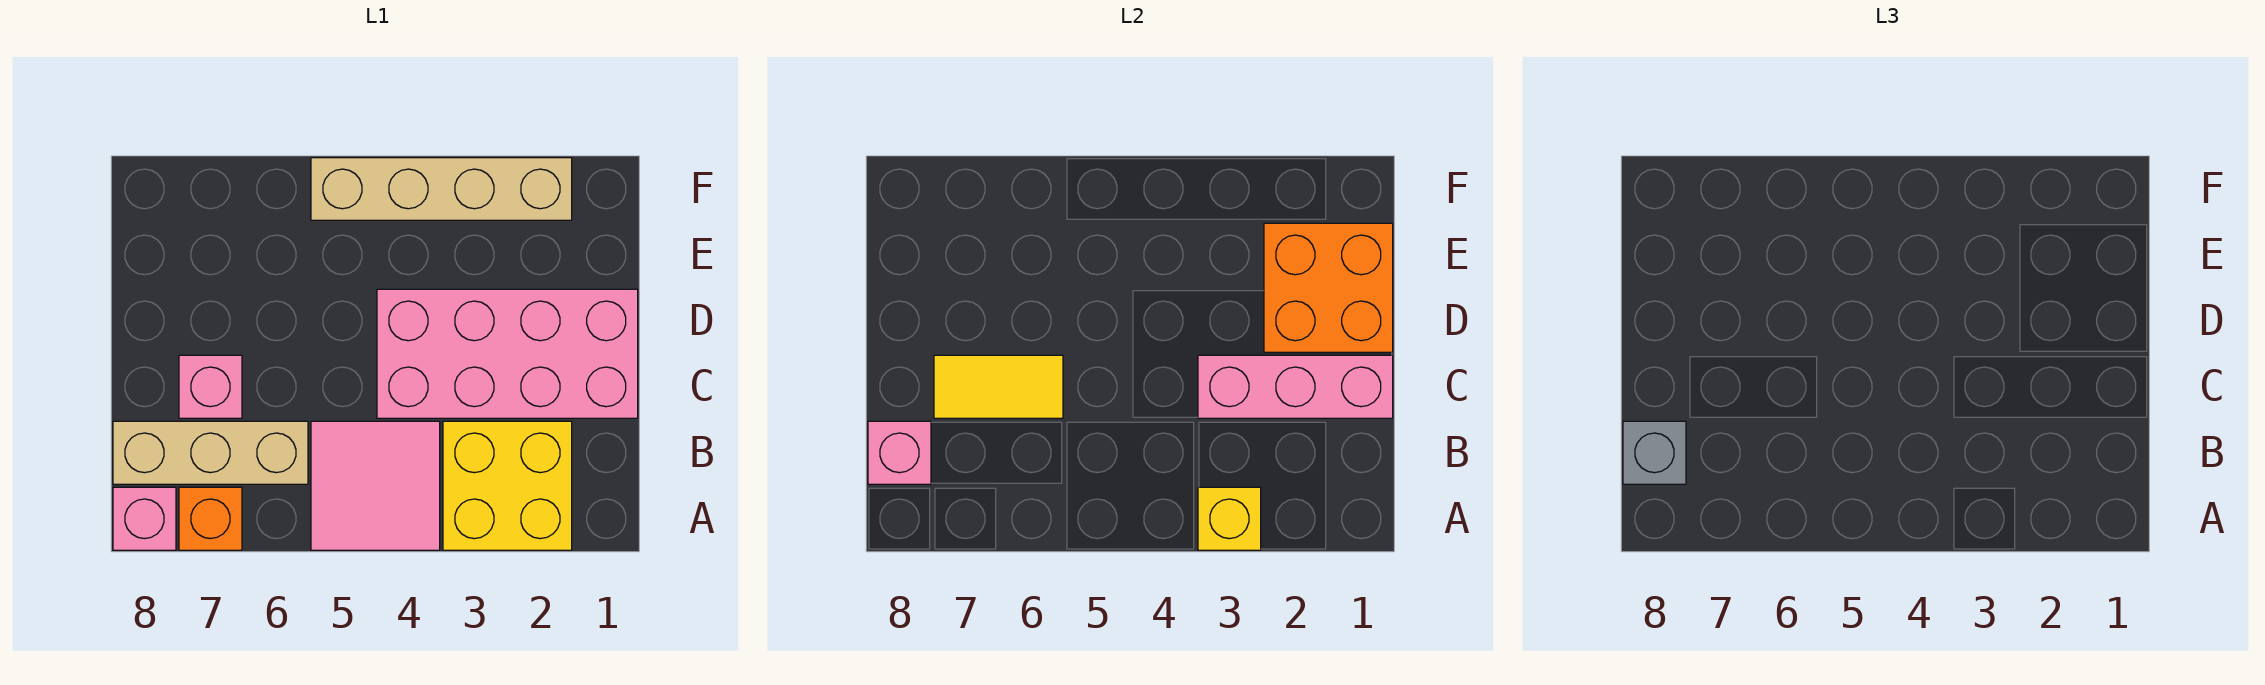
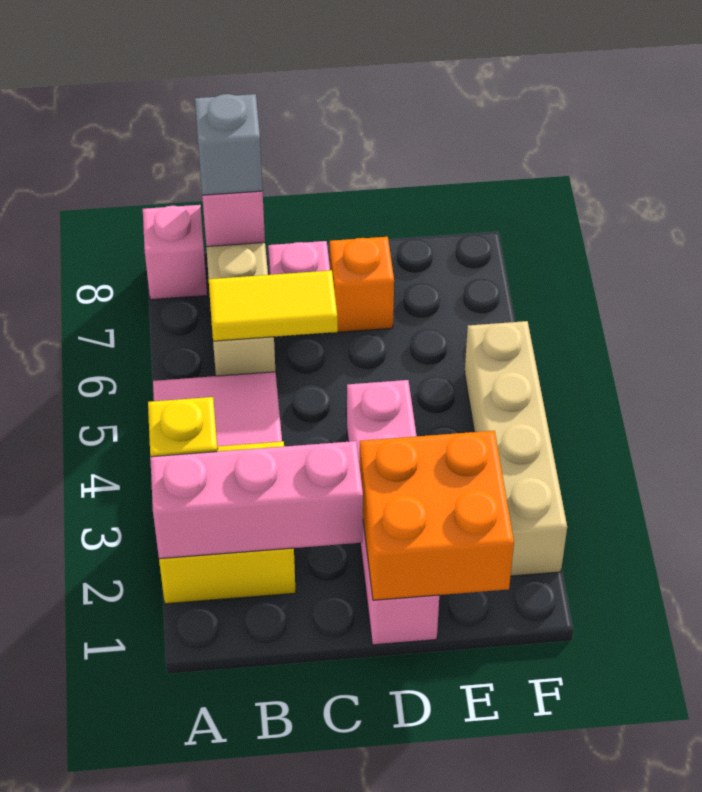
orange 1x1 brick [179,487,242,550] -> orange 1x1 brick moved to [330,237,394,332]
pink 2x4 brick [377,289,638,418] -> pink 1x4 brick [347,380,439,645]
pink 1x3 brick [1198,355,1393,418] -> pink 1x3 brick turned to [150,441,363,559]
yellow 1x2 tile [934,355,1063,418] -> yellow 1x2 tile turned to [209,270,338,341]

